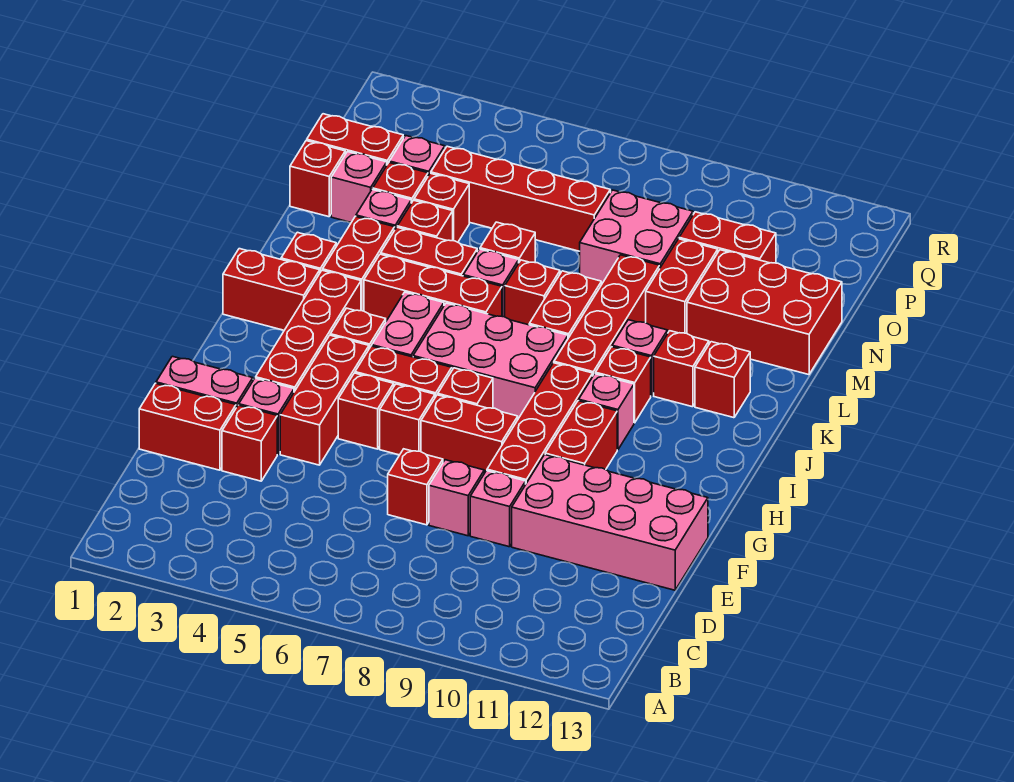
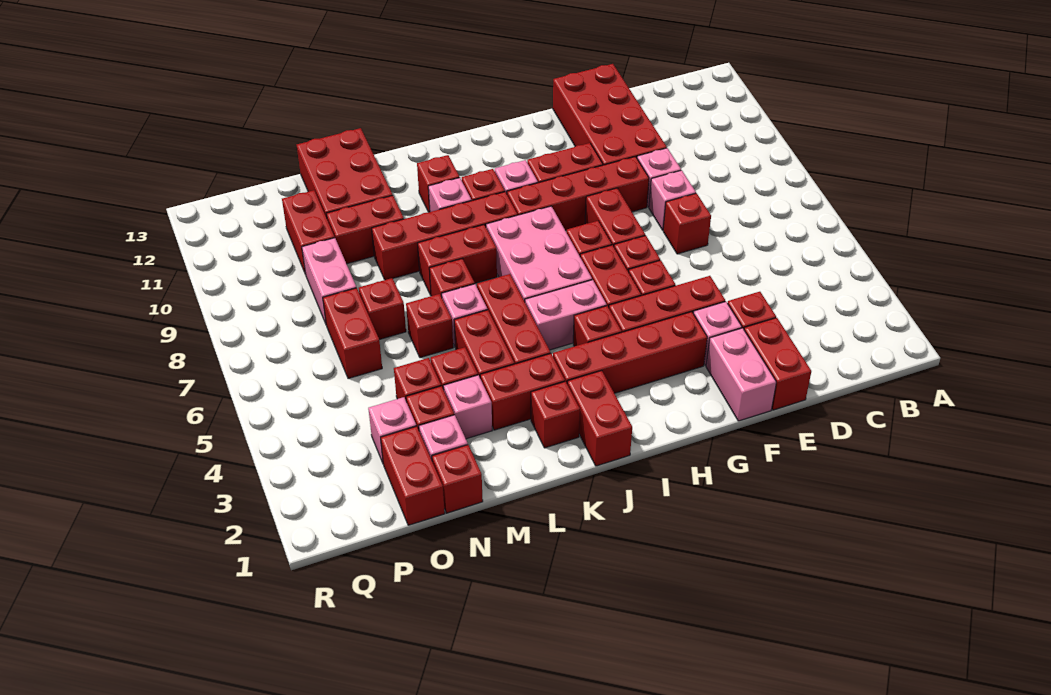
pink 2x4 brick [512,455,708,590] -> red 2x4 brick [553,64,667,165]
red 1x1 brick [695,342,750,418] -> red 1x1 brick moved to [359,278,406,340]
pink 2x2 brick [580,190,693,285] -> pink 1x2 brick [302,238,356,324]
red 1x4 brick [431,146,610,251] -> red 1x2 brick [323,288,382,379]

